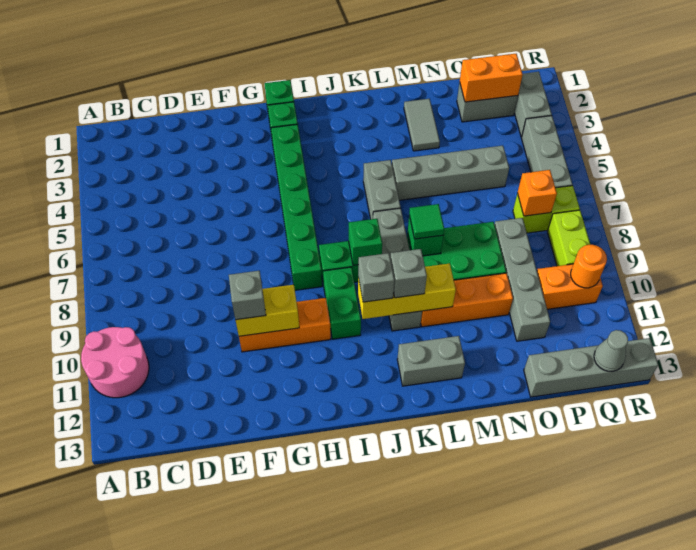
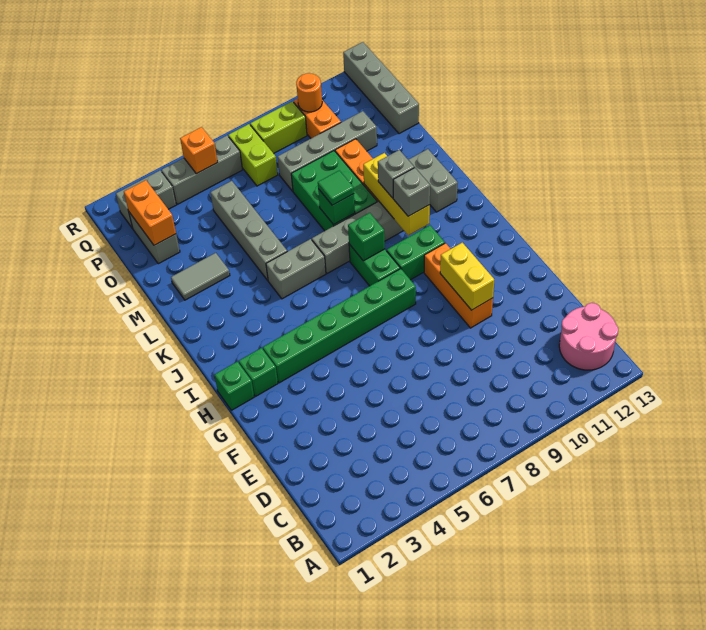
pink 2x2 round brick [81,327,149,398] -> pink 2x2 round brick moved to [559,303,618,370]
grey 1x1 brick [229,271,266,320] -> none
orange 1x1 brick [517,170,557,216] -> orange 1x1 brick moved to [180,127,218,174]
grey 1x1 cone [594,330,628,371] -> none

